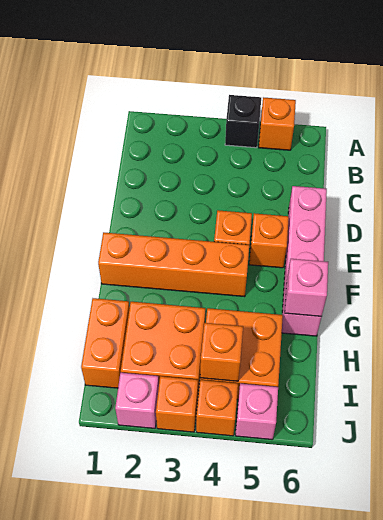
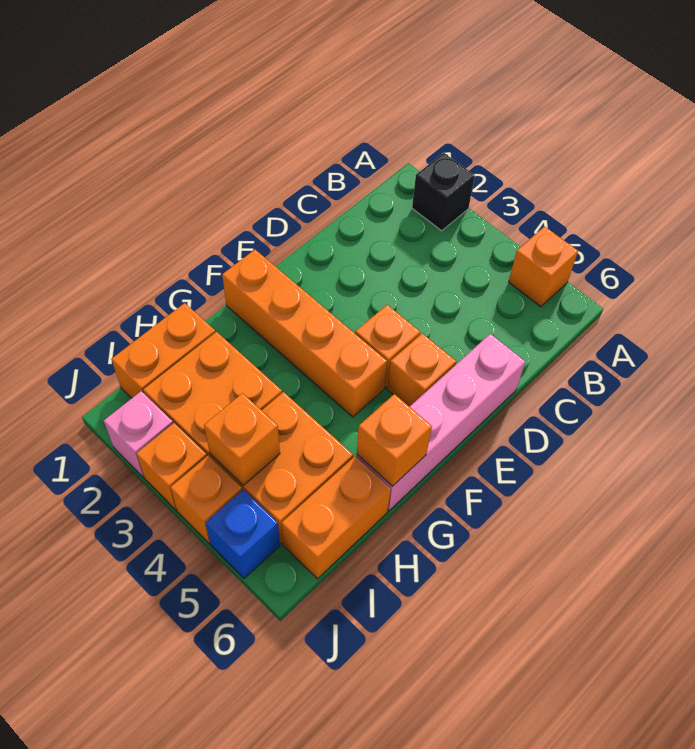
black 1x1 brick [225,95,261,148] -> black 1x1 brick moved to [412,153,475,231]
pink 1x1 brick [285,259,328,316] -> orange 1x1 brick [357,394,432,486]
none -> orange 1x2 brick [282,457,391,579]
pink 1x1 brick [235,384,278,439] -> blue 1x1 brick [205,490,280,578]

